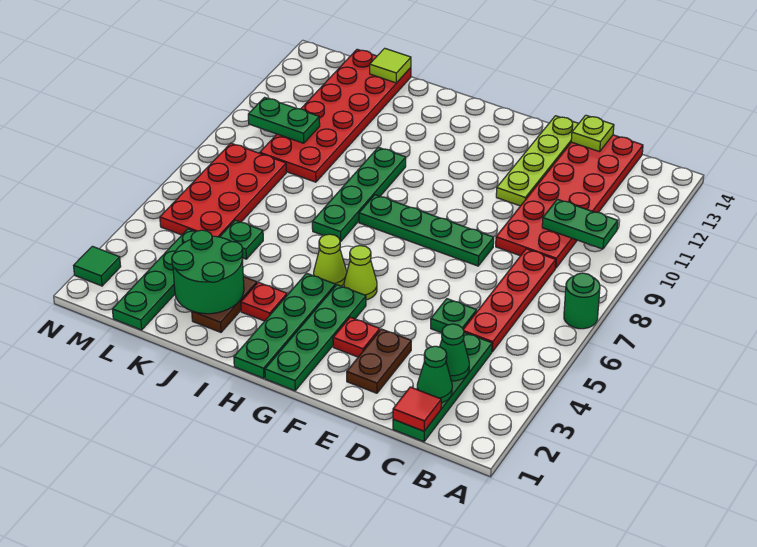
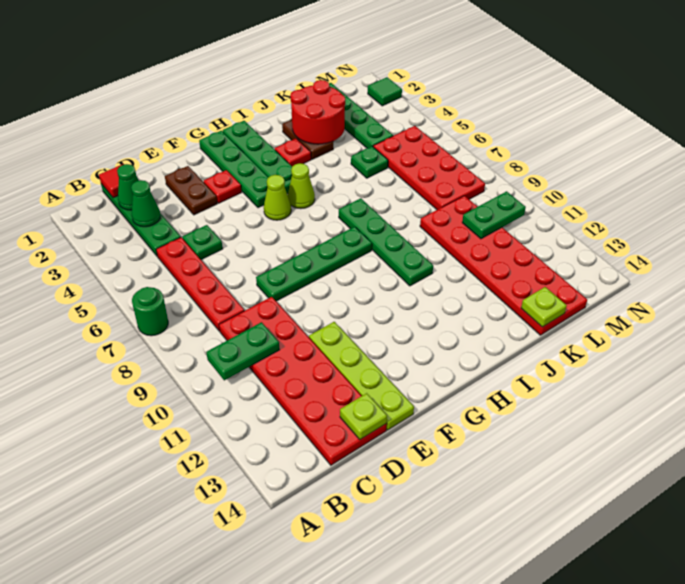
green 2x2 round brick [172,230,244,314] -> red 2x2 round brick [290,80,345,144]
lime 1x1 tile [370,48,411,83] -> lime 1x1 plate [521,287,567,327]

